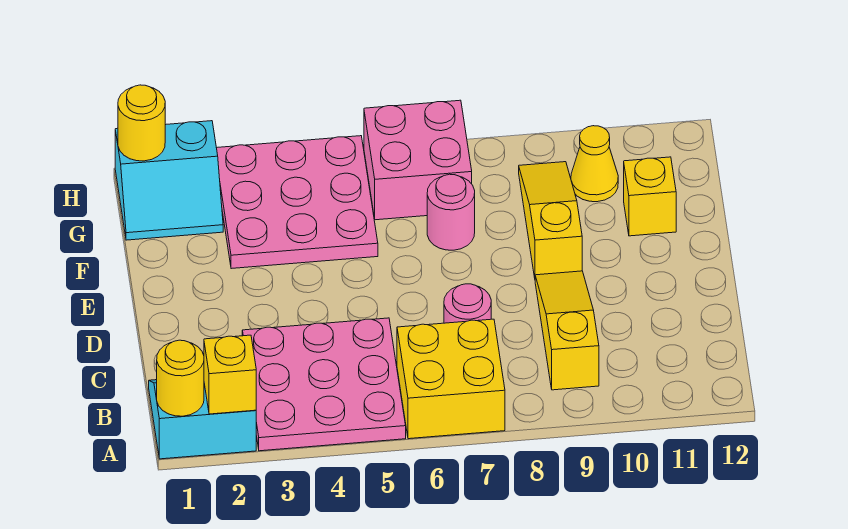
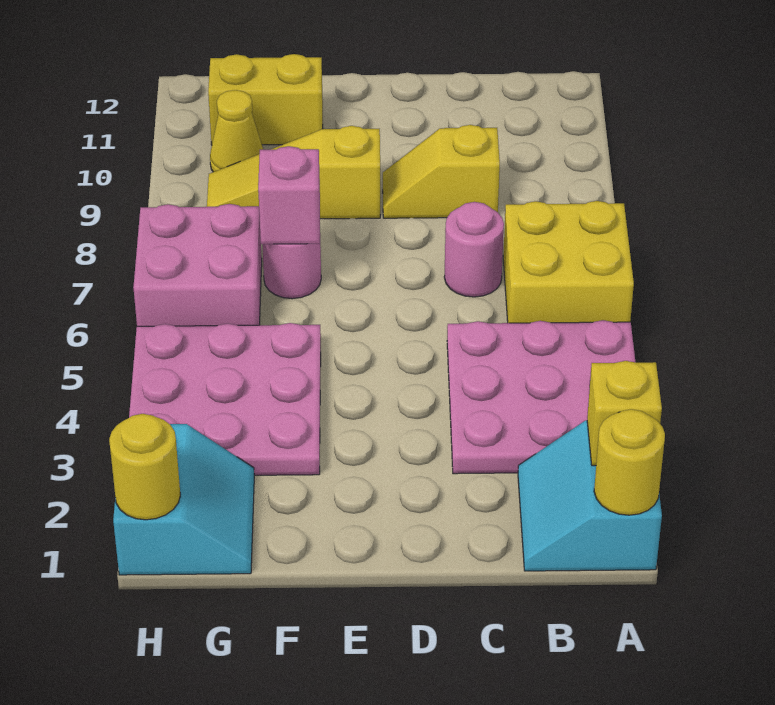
yellow 1x3 slope [535,271,599,390] -> yellow 1x2 slope [383,125,500,218]
none -> pink 1x1 brick [258,146,320,244]
yellow 1x1 brick [624,157,676,236] -> yellow 1x2 brick [208,54,323,145]

